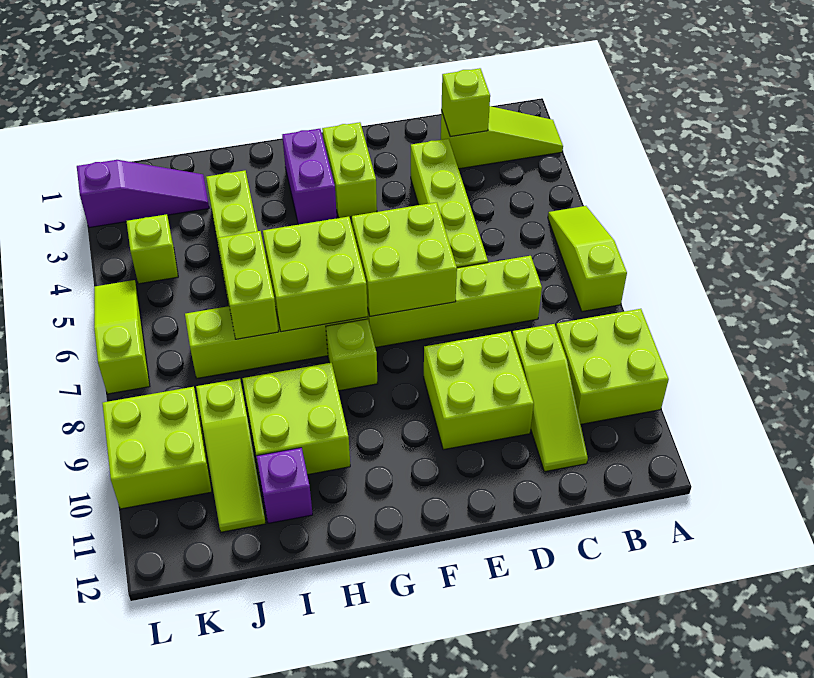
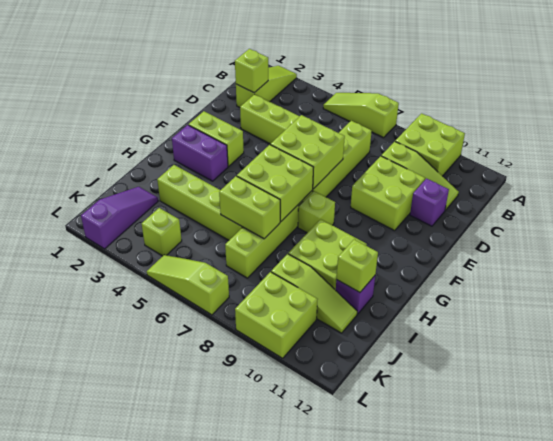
none -> purple 1x1 brick [410,179,449,226]
none -> lime 1x1 brick [337,239,378,292]

